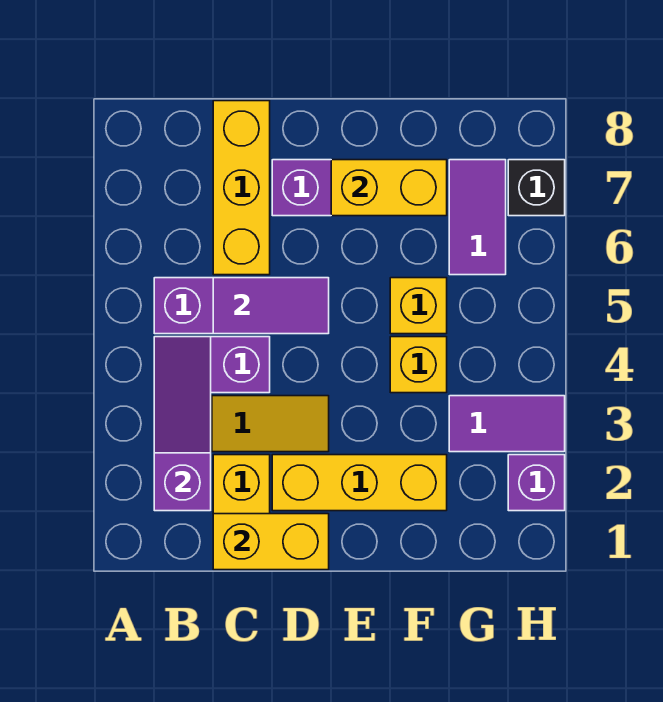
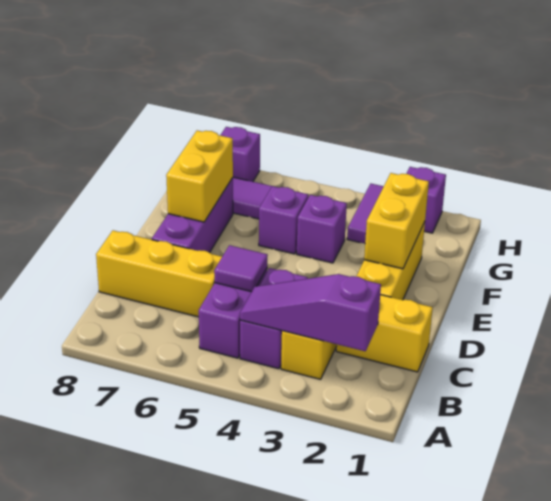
yellow 1x2 brick [213,514,329,570] -> yellow 1x2 brick moved to [364,173,429,269]
purple 1x2 tile [213,278,329,334] -> purple 1x1 tile [214,245,268,292]
yellow 1x1 brick [390,337,447,393] -> purple 1x1 brick [297,195,347,263]
yellow 1x1 brick [390,278,447,334] -> purple 1x1 brick [259,186,308,254]
black 1x1 brick [508,160,565,216] -> purple 1x1 brick [220,127,260,182]

